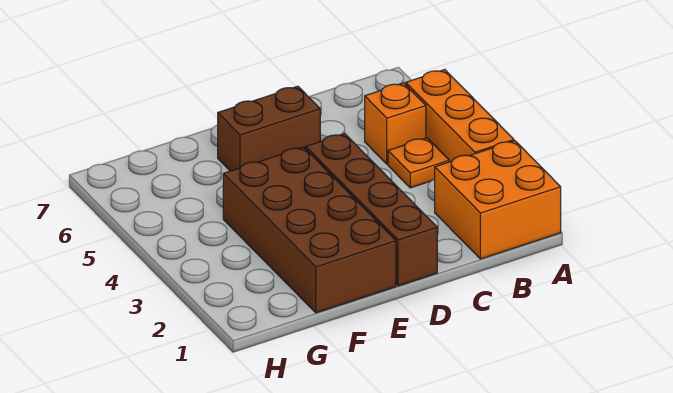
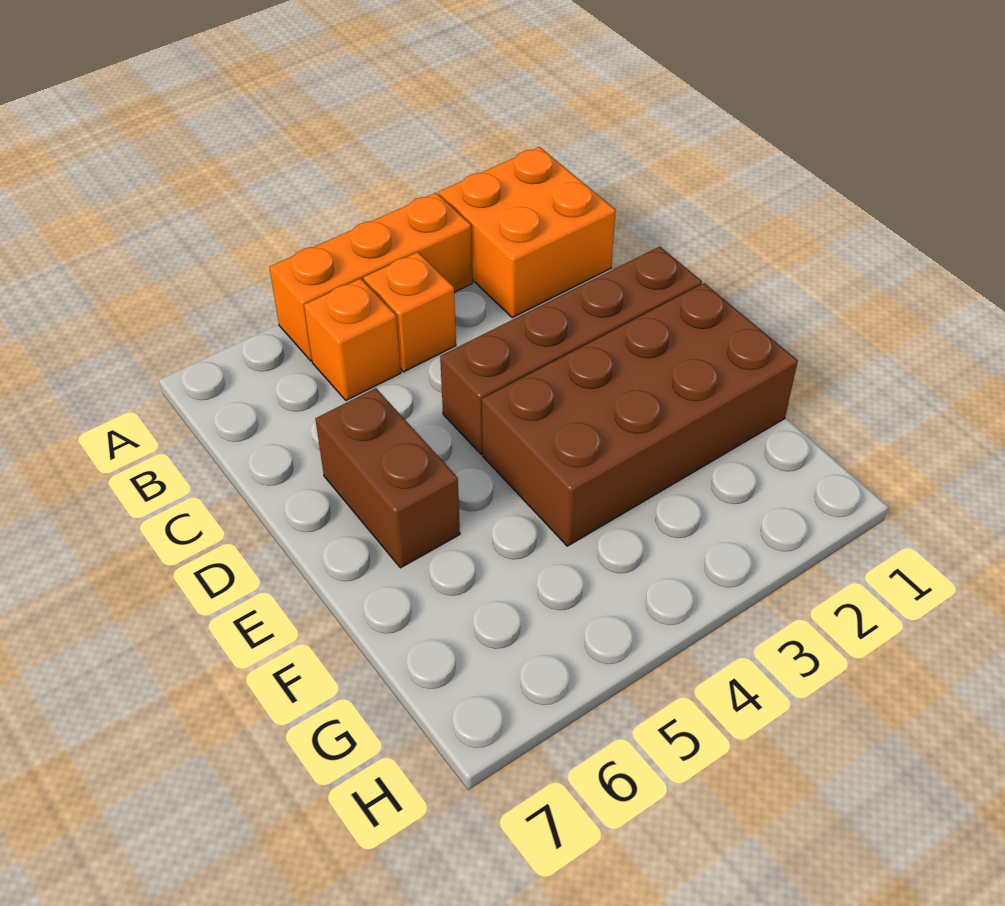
orange 1x1 plate [388,138,449,188] -> orange 1x1 brick [363,252,456,372]

